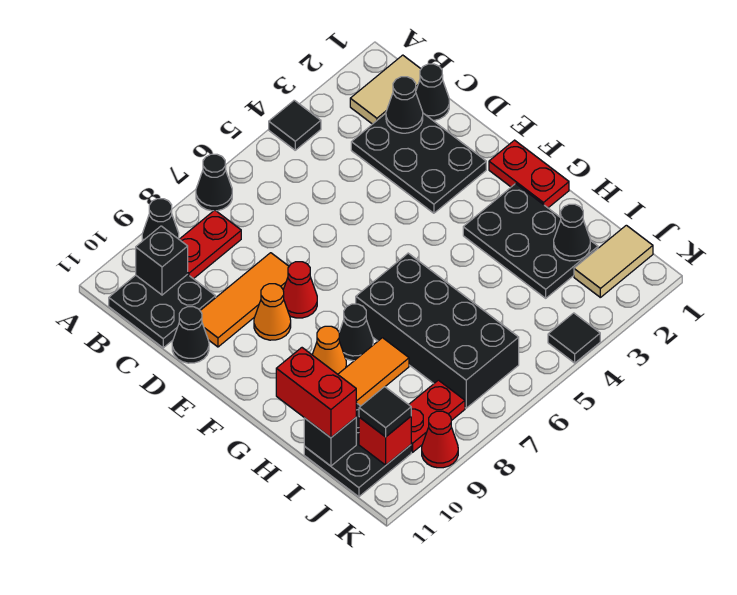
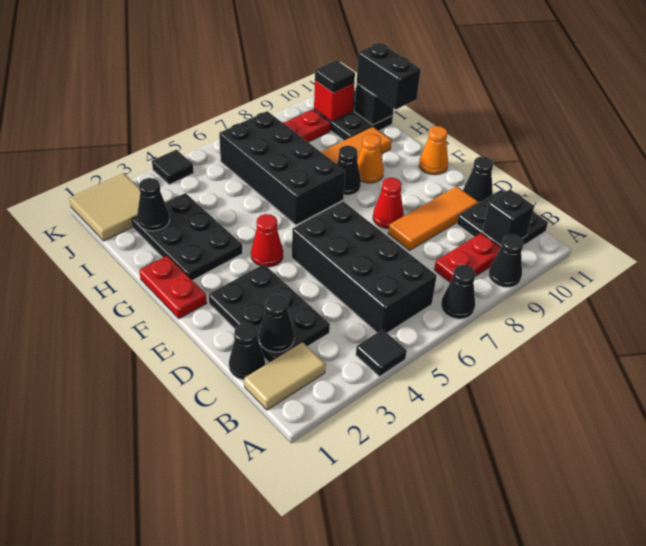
none -> black 2x4 brick [292,202,437,333]
orange 1x1 cone [254,284,291,340] -> orange 1x1 cone moved to [419,126,448,175]
red 1x2 brick [276,348,356,438] -> black 1x2 brick [357,43,421,109]
tan 1x2 tile [574,225,653,297] -> tan 2x2 tile [69,173,140,241]
red 1x1 cone [422,411,458,468] -> red 1x1 cone moved to [251,214,283,267]

